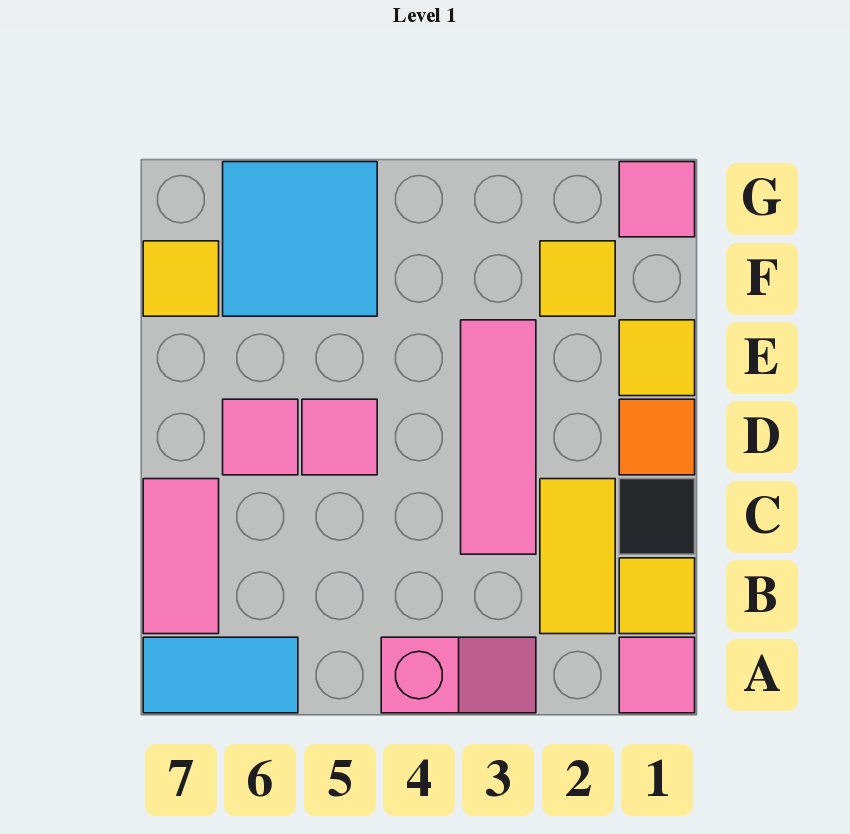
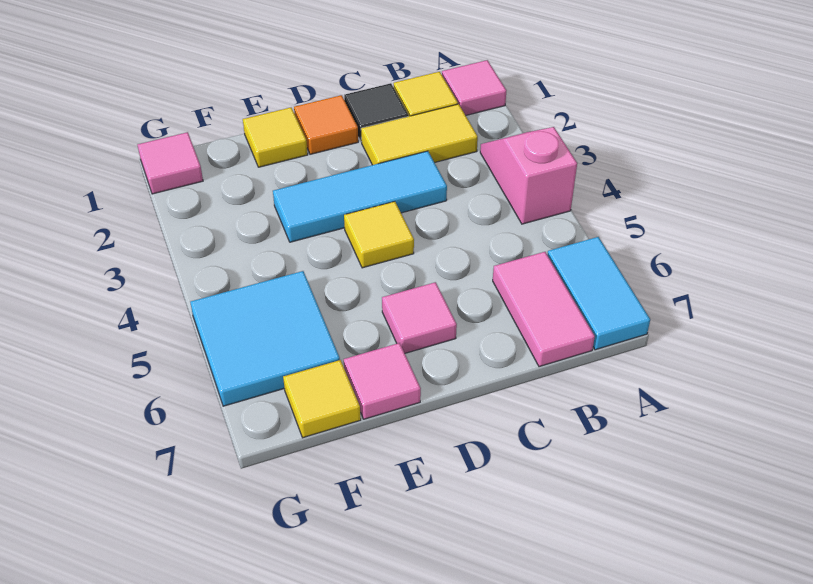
pink 1x2 tile [143,479,219,634] -> pink 1x2 tile turned to [493,252,595,367]
pink 1x3 tile [461,320,536,554] -> cyan 1x3 tile [273,151,447,242]
pink 1x1 tile [302,399,377,475] -> pink 1x1 tile moved to [344,343,421,419]
yellow 1x1 tile [540,241,615,316] -> yellow 1x1 tile moved to [344,202,414,268]

